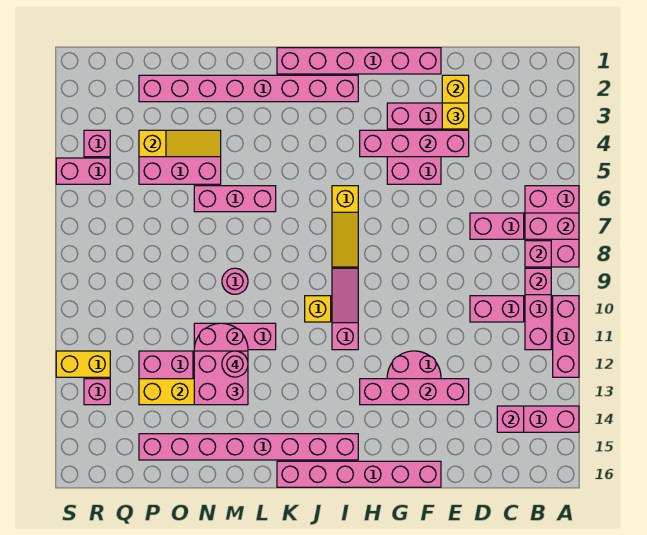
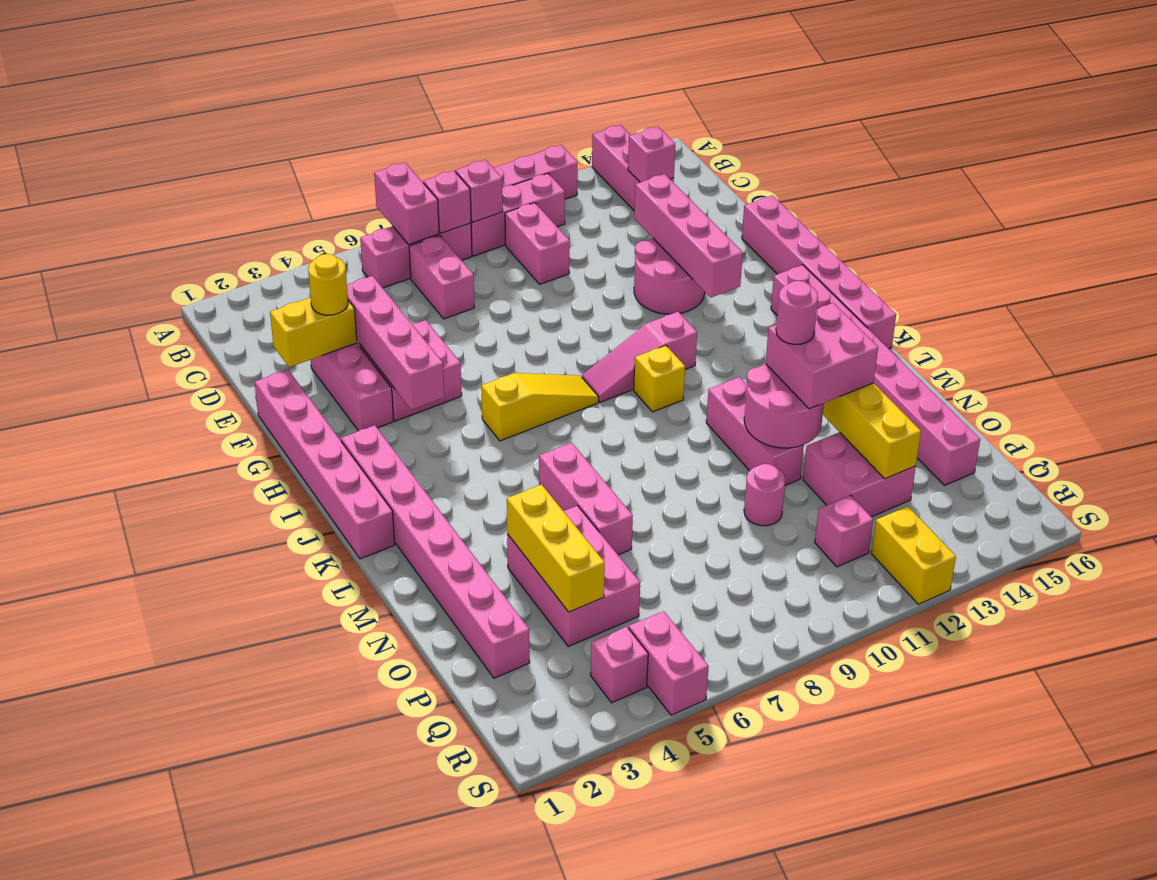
pink 2x3 brick [525,186,579,267] -> pink 1x3 brick [360,223,472,288]
yellow 1x1 brick [442,103,469,129] -> yellow 1x1 round brick [308,254,348,315]
pink 1x1 round brick [222,268,248,294] -> pink 1x1 round brick moved to [744,464,785,526]
yellow 1x3 slope [139,130,221,157] -> yellow 1x3 brick [507,485,605,612]
pink 1x1 brick [84,379,110,405] -> pink 1x1 brick moved to [815,495,873,567]

